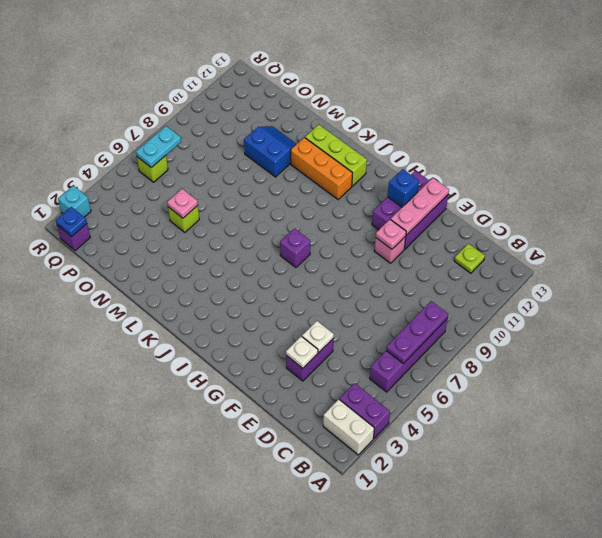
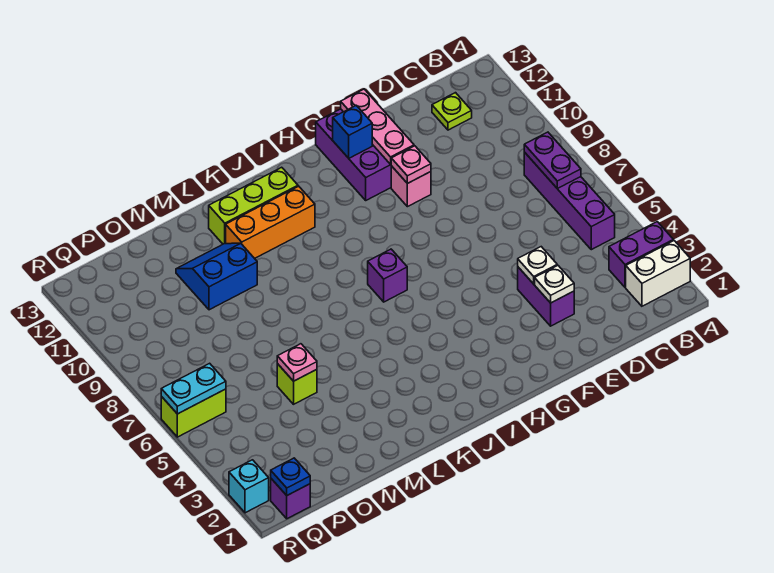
purple 1x3 plate [386,301,448,363] -> purple 1x2 plate [524,132,581,188]
lime 1x1 brick [137,156,168,182] -> lime 1x2 brick [161,389,226,437]
cyan 1x2 plate [136,126,181,168] -> cyan 1x2 plate turned to [161,363,226,414]

